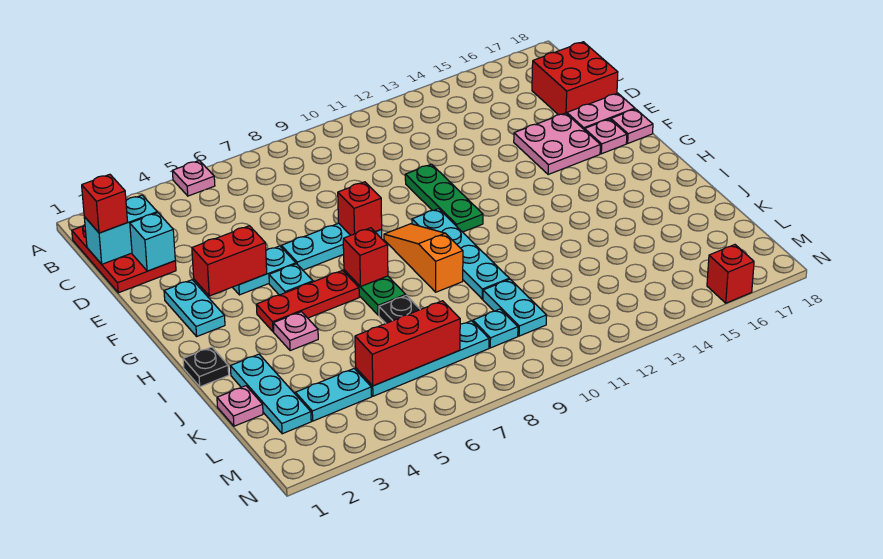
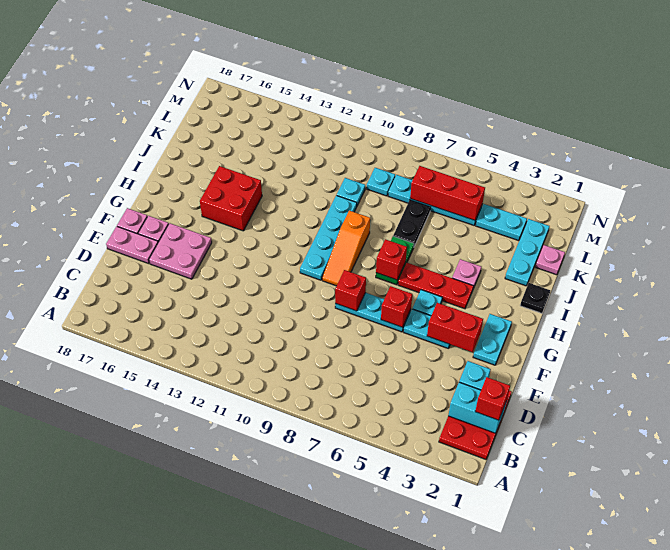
pink 1x1 plate [172,160,215,196] -> none
red 2x2 brick [532,42,618,115] -> red 2x2 brick moved to [200,166,262,231]
green 1x3 plate [405,164,483,232] -> none
cyan 1x2 plate [483,279,547,336] -> cyan 1x1 plate [337,178,365,206]
red 1x1 brick [707,245,754,303] -> red 1x1 brick moved to [381,286,412,327]

